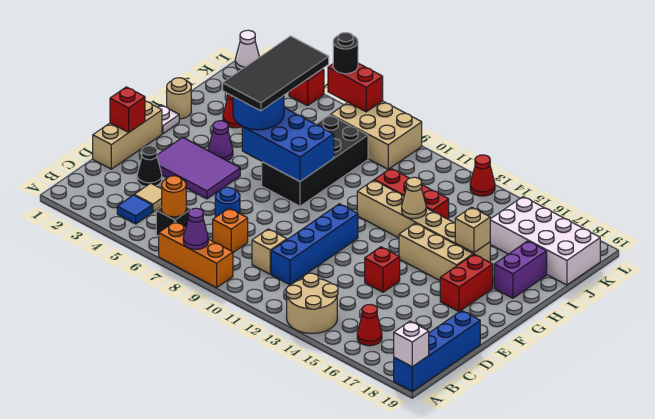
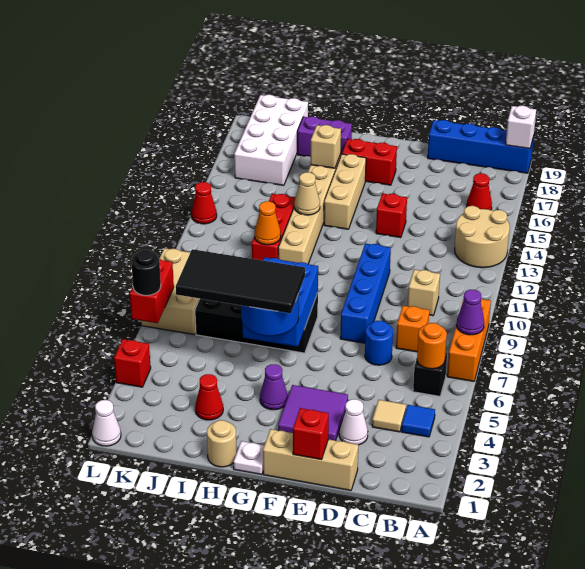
blue 1x4 brick [271,204,358,285] -> blue 1x4 brick turned to [340,243,391,343]
black 1x1 cone [137,146,162,187] -> white 1x1 cone [339,399,368,445]
purple 2x3 tile [157,137,240,199] -> purple 2x2 tile [278,385,348,441]
none -> orange 1x1 cone [255,201,281,245]

